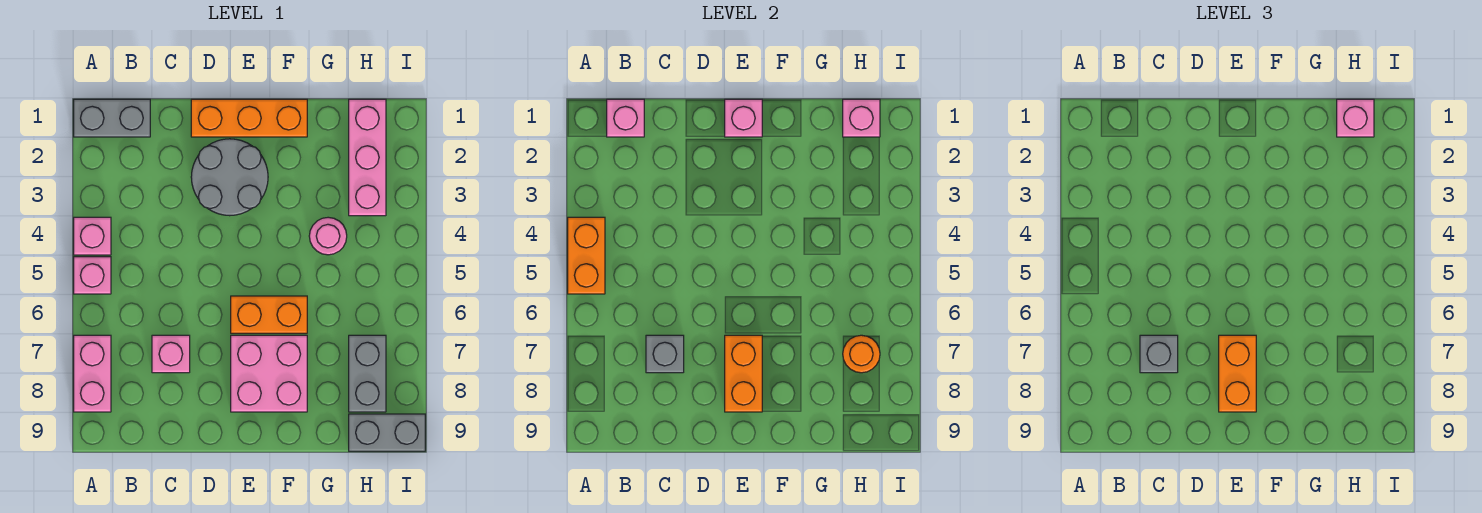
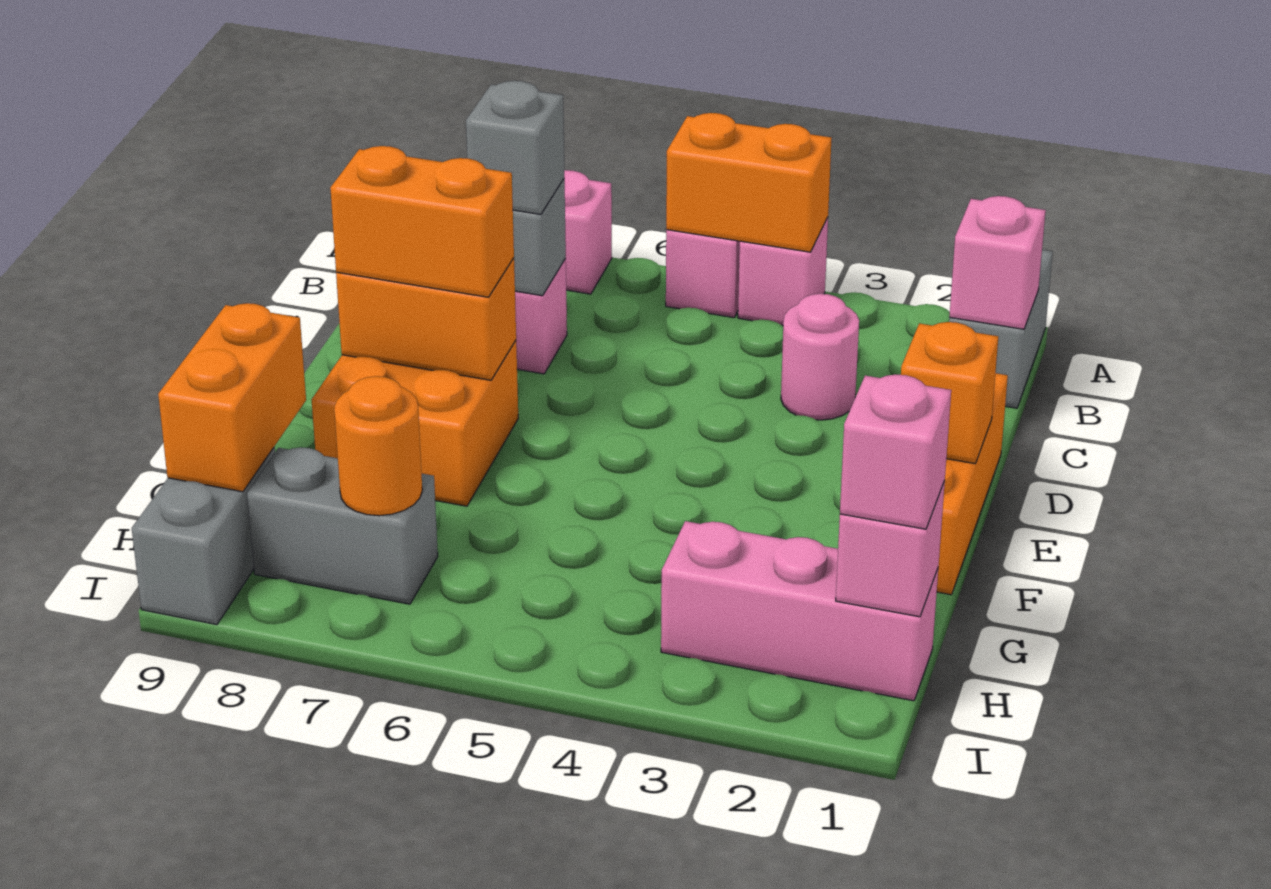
grey 2x2 round brick [191,139,268,216] -> none
pink 1x1 brick [725,99,762,137] -> orange 1x1 brick [901,322,998,464]
orange 1x2 brick [231,296,307,333] -> orange 1x2 brick moved to [158,303,306,492]
pink 2x2 brick [231,335,307,412] -> orange 2x2 brick [312,341,518,506]
pink 1x1 round brick [309,217,347,255] -> pink 1x1 round brick moved to [781,294,859,420]

